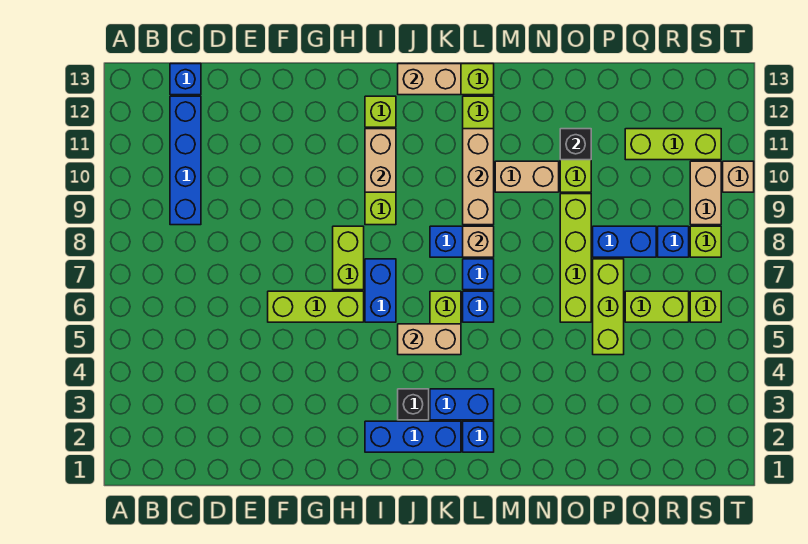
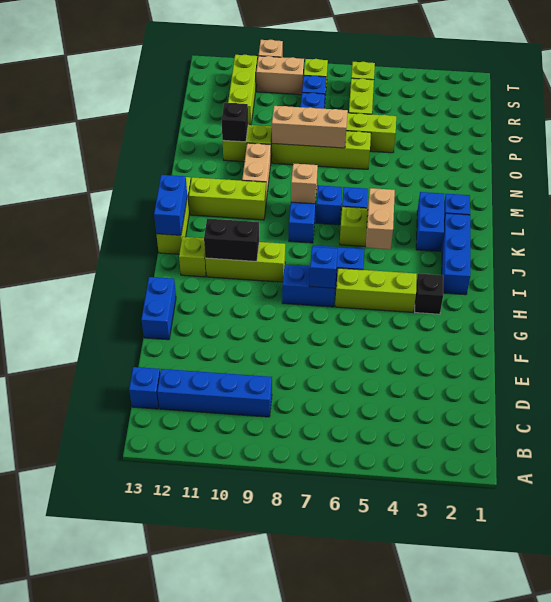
lime 1x3 brick [268,291,364,322] -> lime 1x3 brick turned to [335,268,417,312]
none -> blue 1x2 brick [141,277,176,340]
lime 1x2 brick [333,226,364,290] -> blue 1x2 brick [282,265,336,307]
none -> blue 1x1 brick [309,247,338,288]
tan 1x2 brick [365,129,396,192] -> black 1x2 brick [204,219,259,261]
black 1x1 brick [398,389,429,420] -> black 1x1 brick moved to [415,274,443,314]
tan 1x2 brick [398,64,461,95] -> blue 1x2 brick [154,175,187,235]
tan 1x3 brick [463,129,494,225] -> tan 1x3 brick moved to [272,106,348,148]

